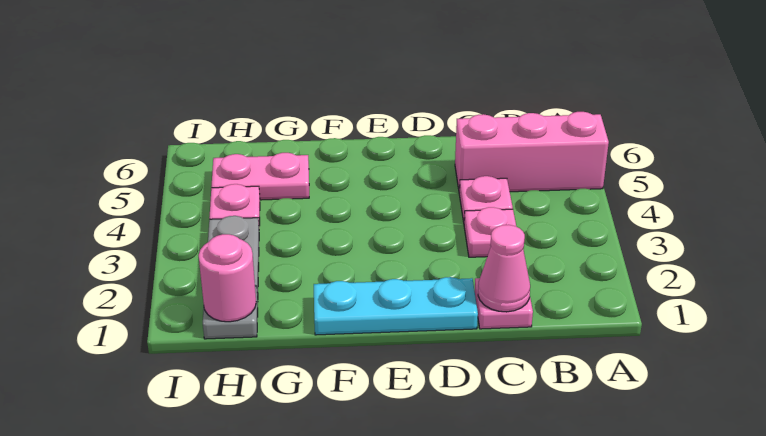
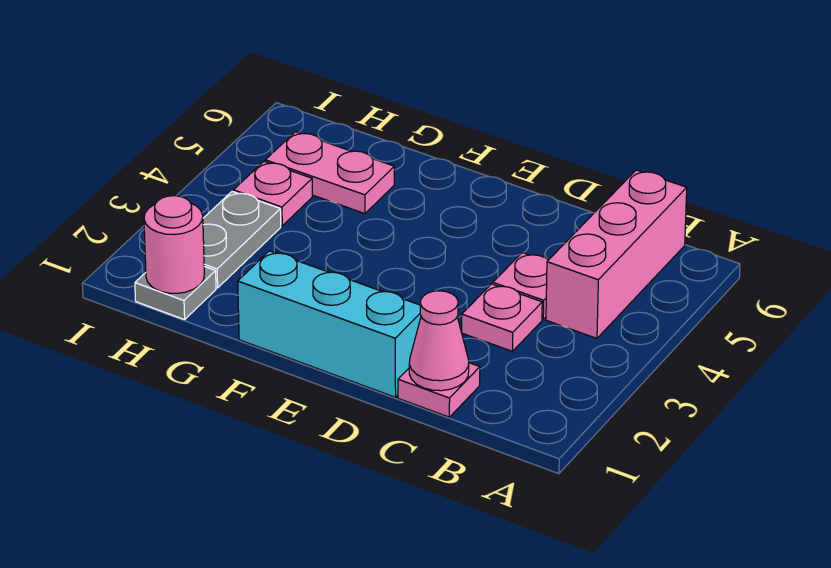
pink 1x3 brick [455,112,609,193] -> pink 1x3 brick turned to [546,170,687,338]
cyan 1x3 plate [314,277,478,335] -> cyan 1x3 brick [238,251,421,397]

